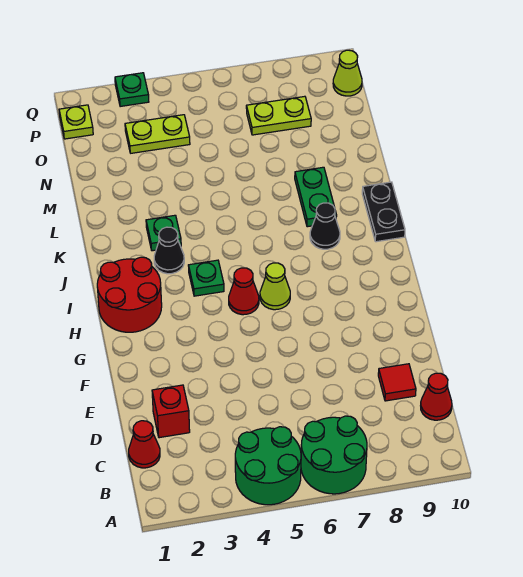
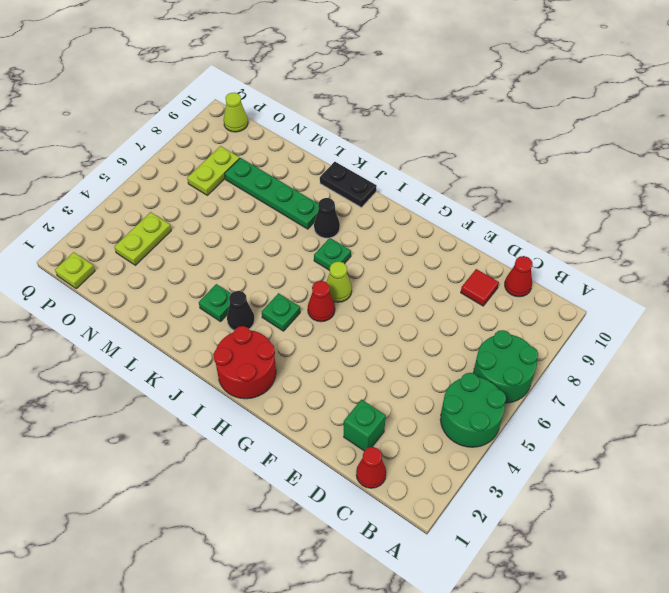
red 1x1 brick [152,385,190,438] -> green 1x1 brick [344,399,386,451]
green 1x2 plate [295,167,337,227] -> green 1x4 plate [225,158,319,229]
green 1x1 plate [115,73,149,107] -> green 1x1 plate moved to [314,238,351,270]

